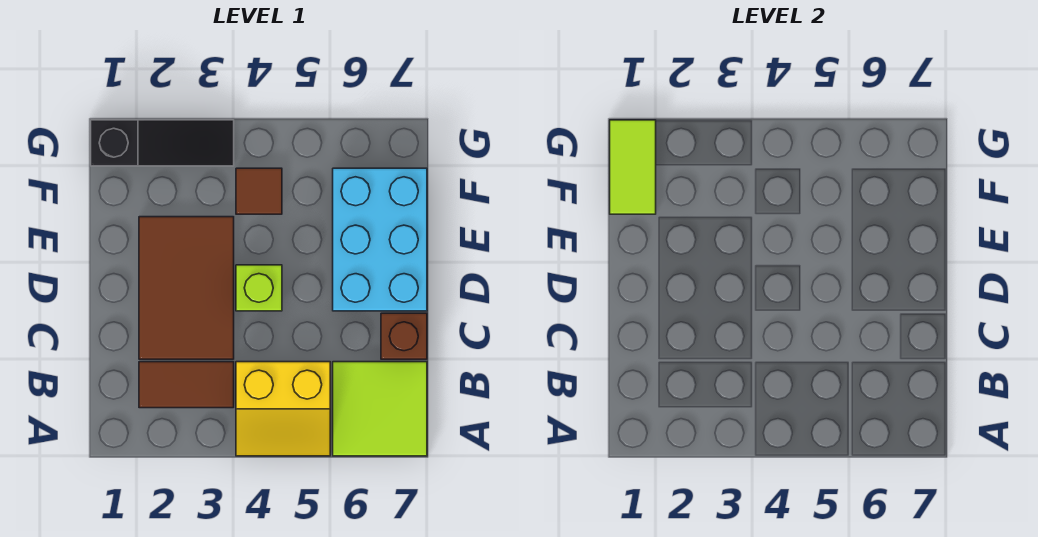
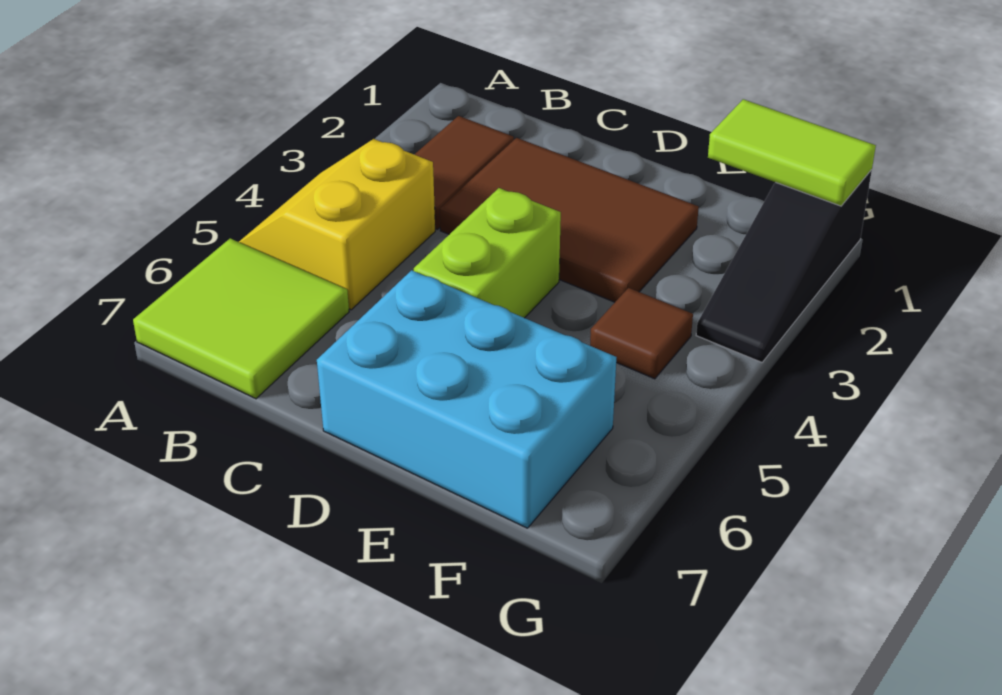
brown 1x1 brick [381,313,427,359] -> none
lime 1x1 brick [236,265,282,311] -> lime 1x2 brick [414,188,561,318]

